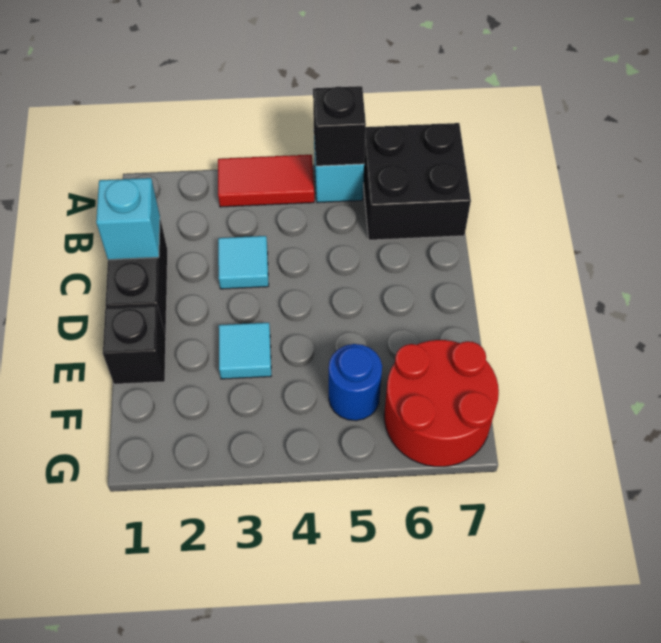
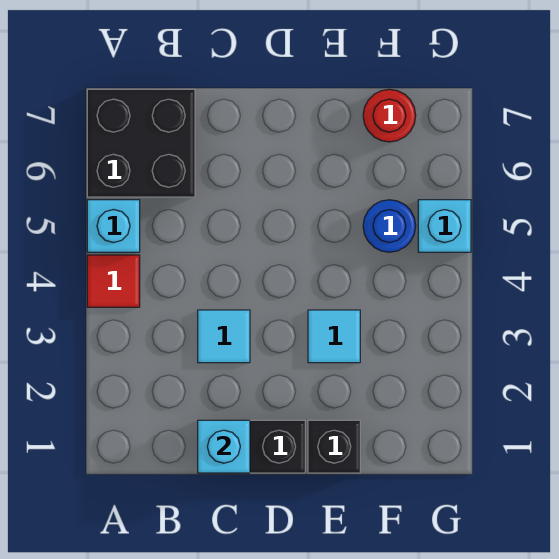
red 1x2 tile [218,155,314,207] -> red 1x1 tile [87,255,140,307]
black 1x1 brick [313,86,366,166] -> none
red 2x2 round brick [384,340,499,467] -> red 1x1 round brick [363,89,416,142]
none -> cyan 1x1 brick [418,200,471,252]

